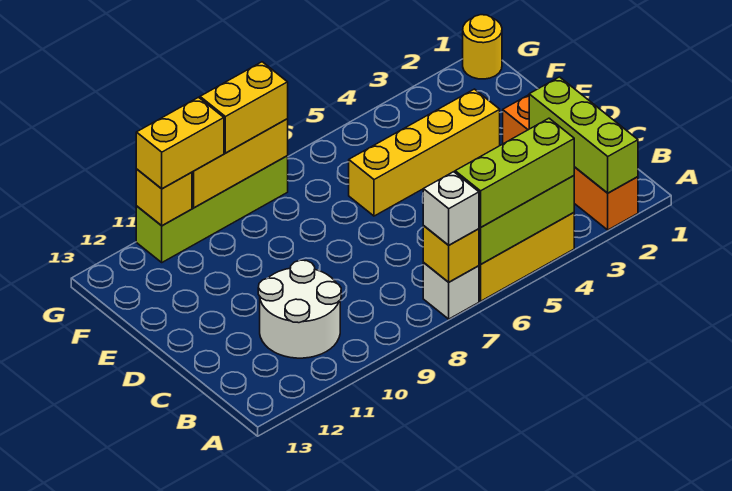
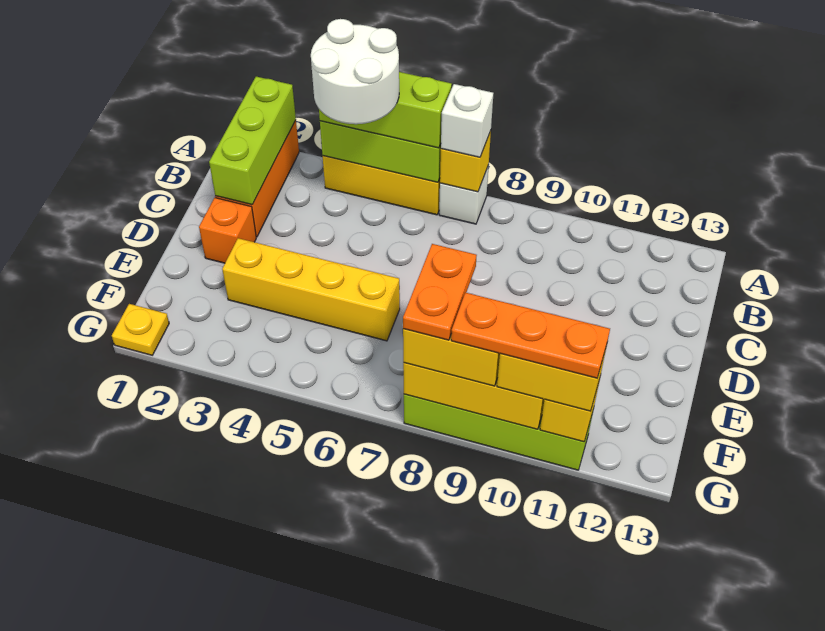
white 2x2 round brick [258,260,341,358] -> white 2x2 round brick moved to [311,19,399,124]
none -> orange 1x2 plate [403,244,477,340]
yellow 1x1 round brick [463,15,502,79] -> yellow 1x1 plate [112,304,169,355]
none -> orange 1x3 plate [451,293,610,378]

